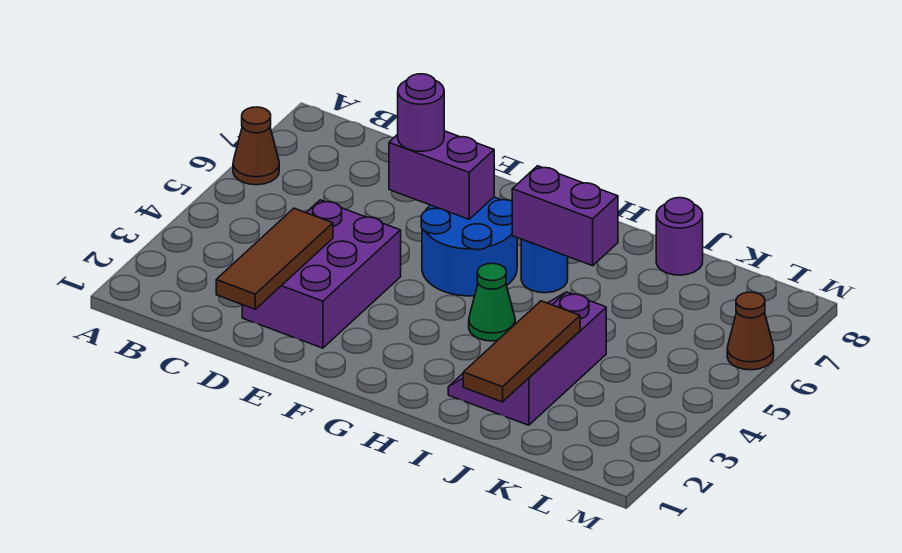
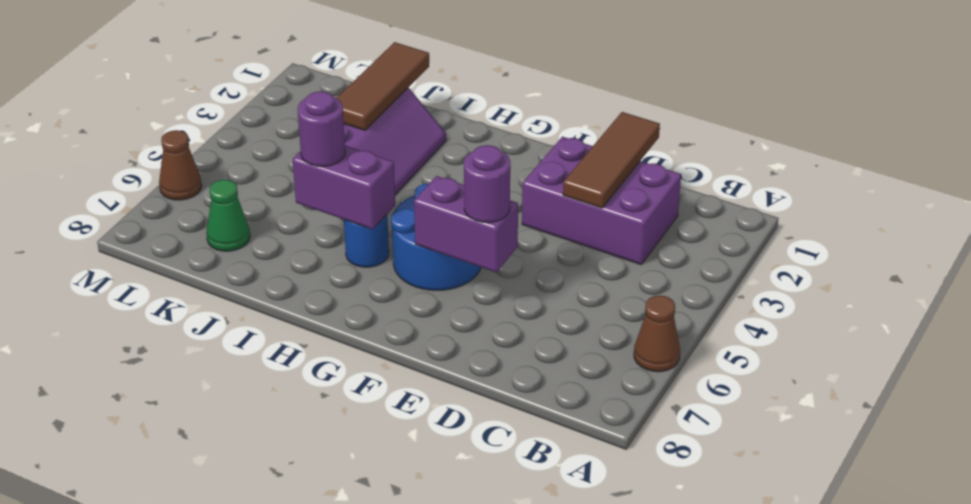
purple 2x3 brick [242,200,401,348] -> purple 2x3 brick turned to [522,137,681,265]
green 1x1 cone [469,263,515,341] -> green 1x1 cone moved to [206,180,250,251]
purple 1x1 round brick [656,198,703,275] -> purple 1x1 round brick moved to [298,92,345,166]

